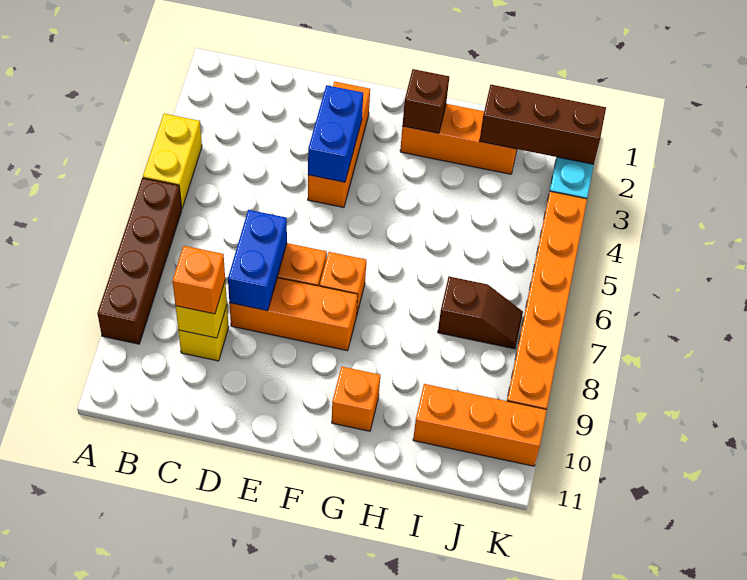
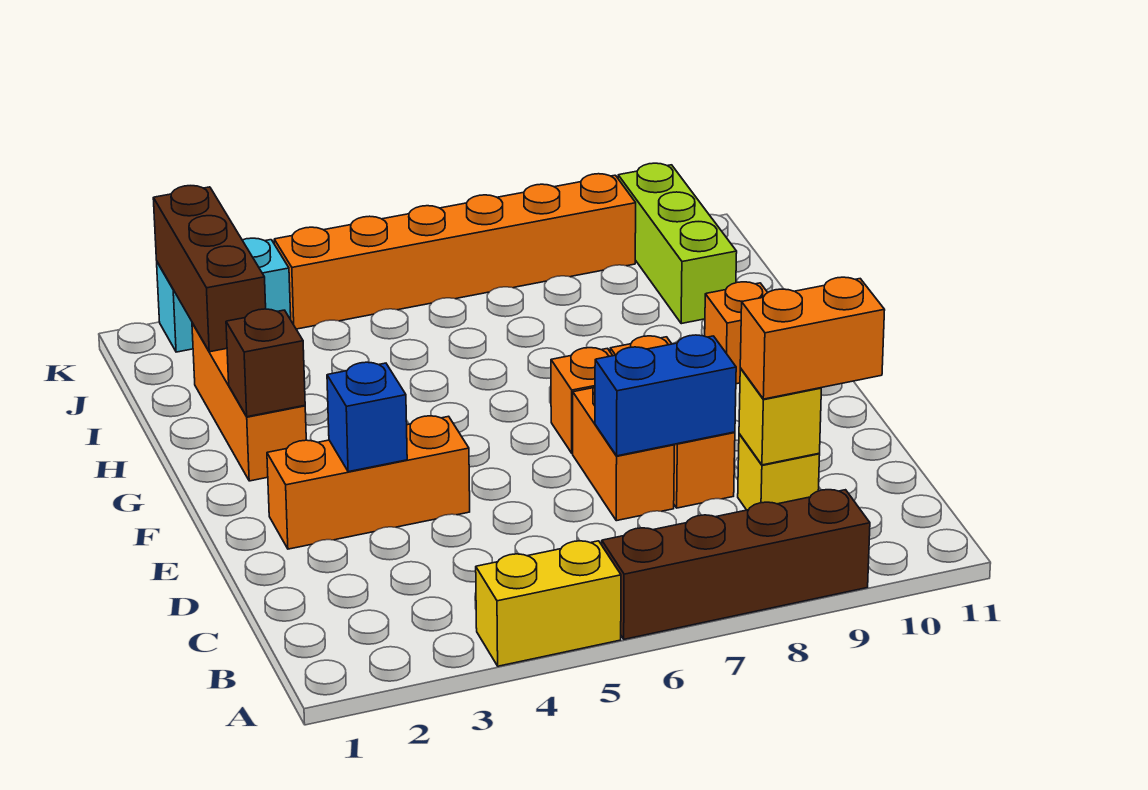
orange 1x1 brick [173,246,225,314] -> orange 1x2 brick [740,277,885,399]
blue 1x2 brick [308,85,363,182] -> blue 1x1 brick [327,362,407,472]
brown 1x2 slope [438,277,523,349] -> none
orange 1x3 brick [413,384,547,466] -> lime 1x3 brick [618,163,737,324]

